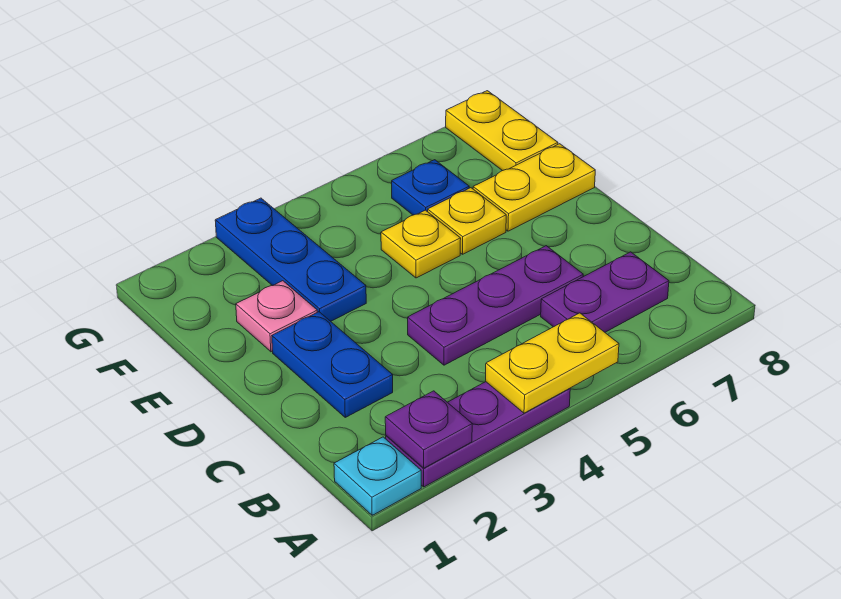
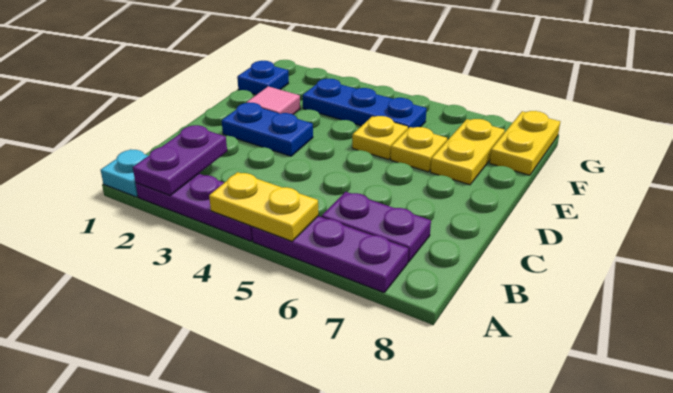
purple 1x1 plate [385,391,472,468] -> purple 1x2 plate [133,125,227,195]
blue 1x2 plate [272,312,393,417] -> blue 1x2 plate turned to [222,103,313,156]
purple 1x3 plate [408,246,583,365] -> purple 1x3 plate moved to [252,216,408,293]
pink 1x1 plate [236,281,317,352] -> pink 1x1 tile [246,86,300,115]
blue 1x3 plate [215,198,366,321] -> blue 1x3 plate turned to [302,79,427,128]
yellow 1x2 plate [473,144,595,231] -> yellow 1x2 plate turned to [431,119,505,185]
blue 1x1 plate [392,160,469,215] -> blue 1x1 plate moved to [237,61,289,95]

